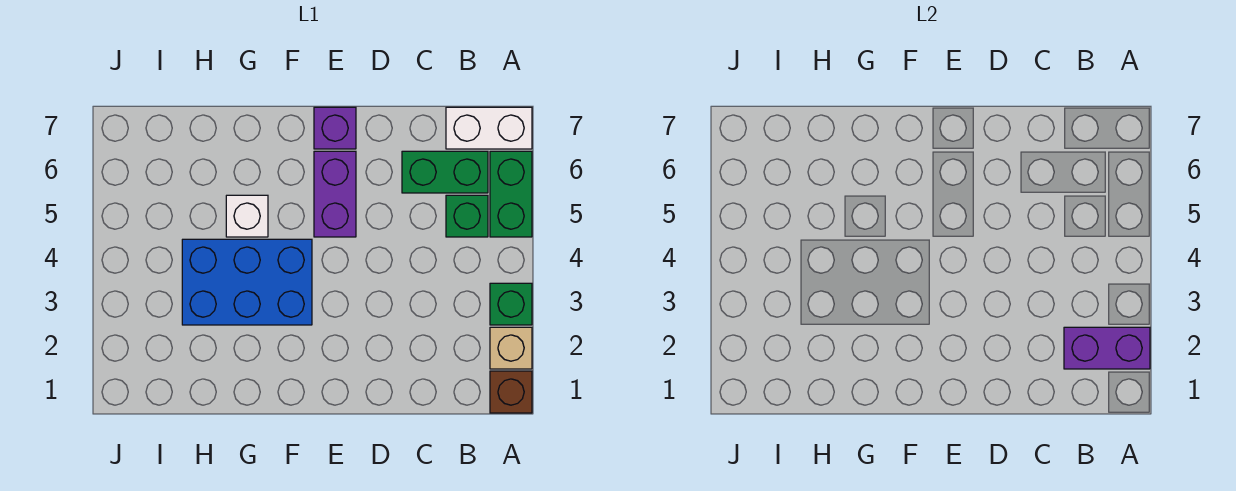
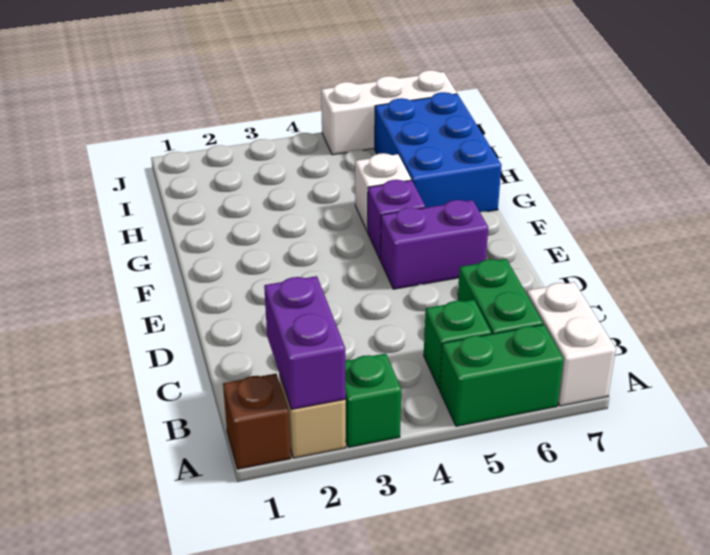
purple 1x1 brick [314,107,356,149] -> purple 1x1 brick moved to [368,180,425,259]
blue 2x3 brick [182,239,312,325] -> blue 2x3 brick moved to [375,92,502,212]
none -> white 1x3 brick [321,70,457,155]

